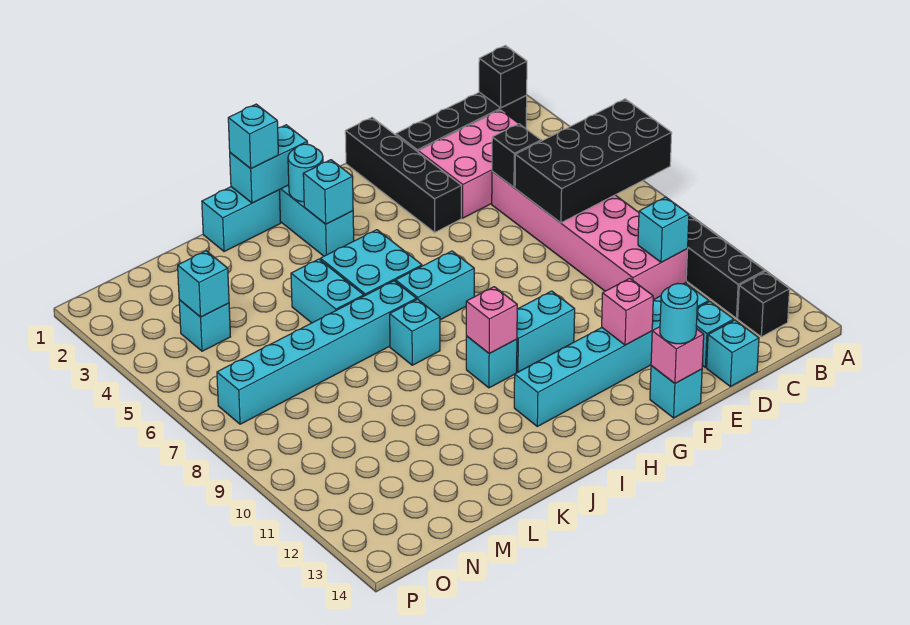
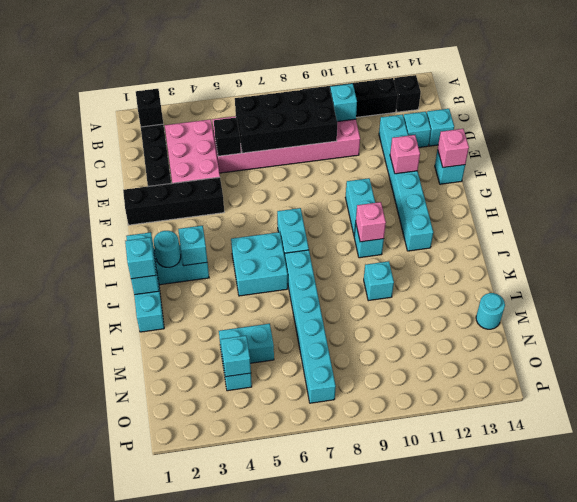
black 2x4 brick [515,99,672,223] -> black 2x4 brick turned to [235,87,337,153]
cyan 1x1 round brick [660,284,698,344] -> cyan 1x1 round brick moved to [476,293,505,329]
cyan 1x1 brick [390,299,440,365] -> cyan 1x1 brick moved to [364,261,394,301]
cyan 1x2 brick [291,259,364,323] -> cyan 1x2 brick moved to [219,324,274,363]

